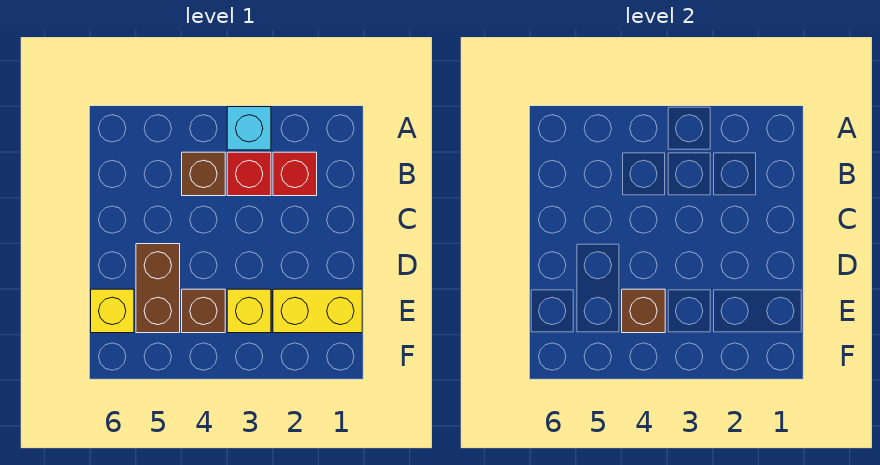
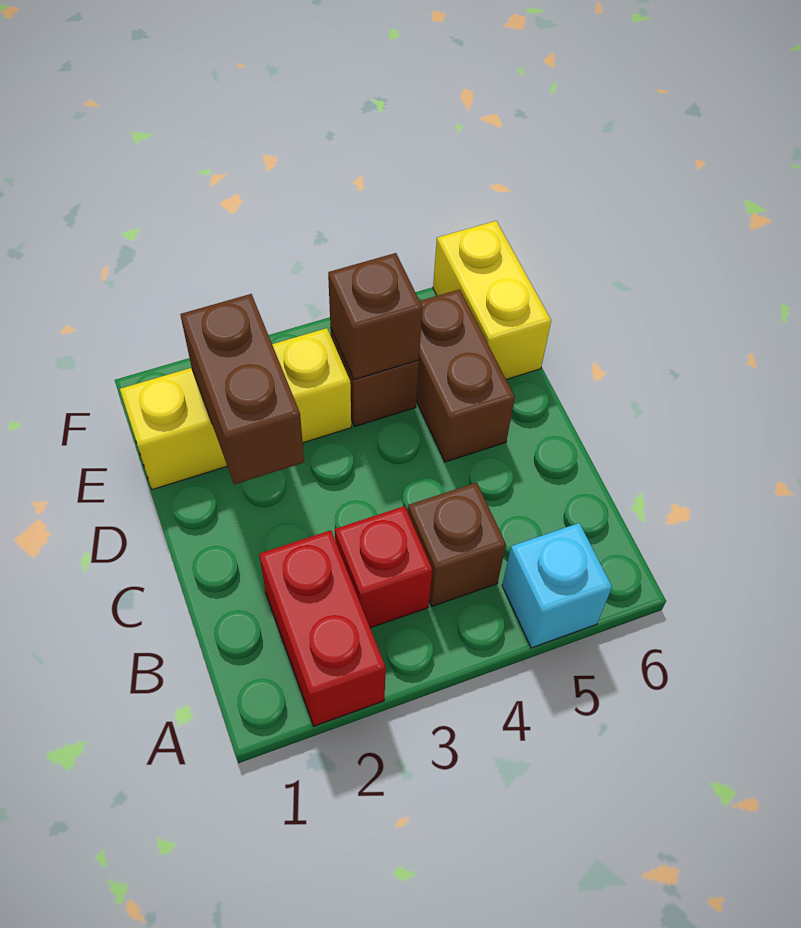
cyan 1x1 brick [227,107,271,150] -> cyan 1x1 brick moved to [502,523,612,648]
red 1x1 brick [273,152,317,196] -> red 1x2 brick [259,530,386,726]
none -> brown 1x2 brick [180,294,304,484]
yellow 1x1 brick [91,289,134,333] -> yellow 1x2 brick [433,221,551,379]

